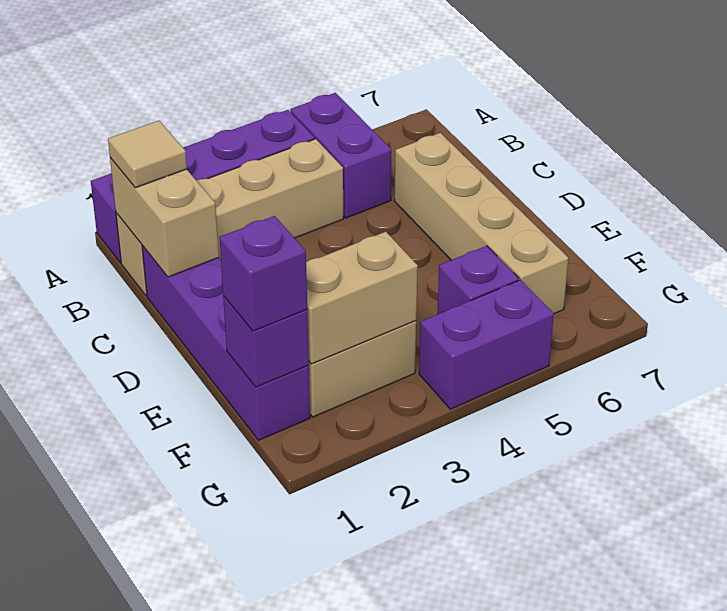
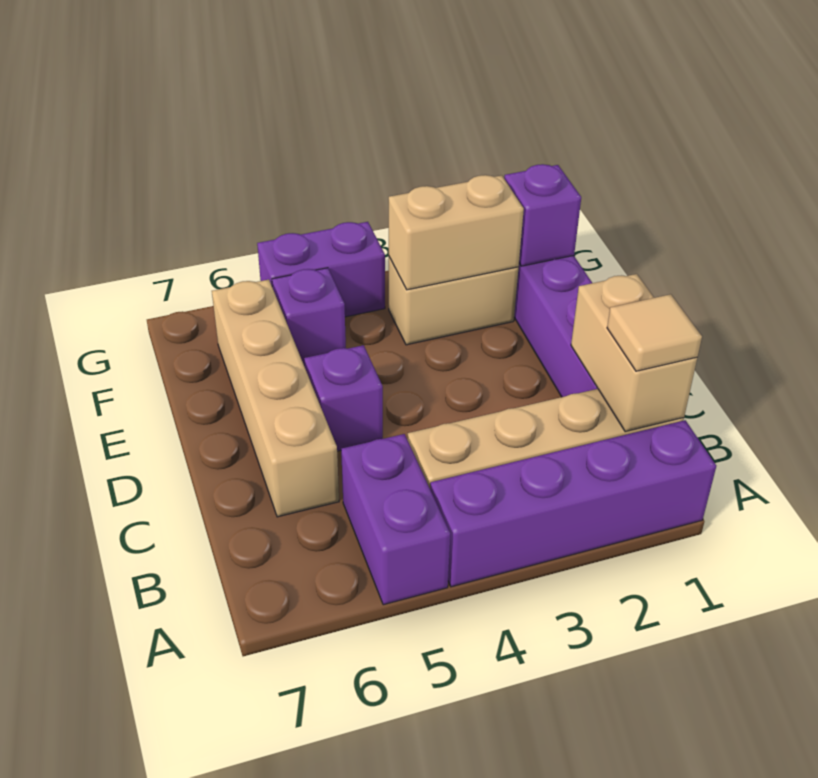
purple 1x1 brick [220,216,307,331] -> purple 1x1 brick moved to [304,345,383,451]

